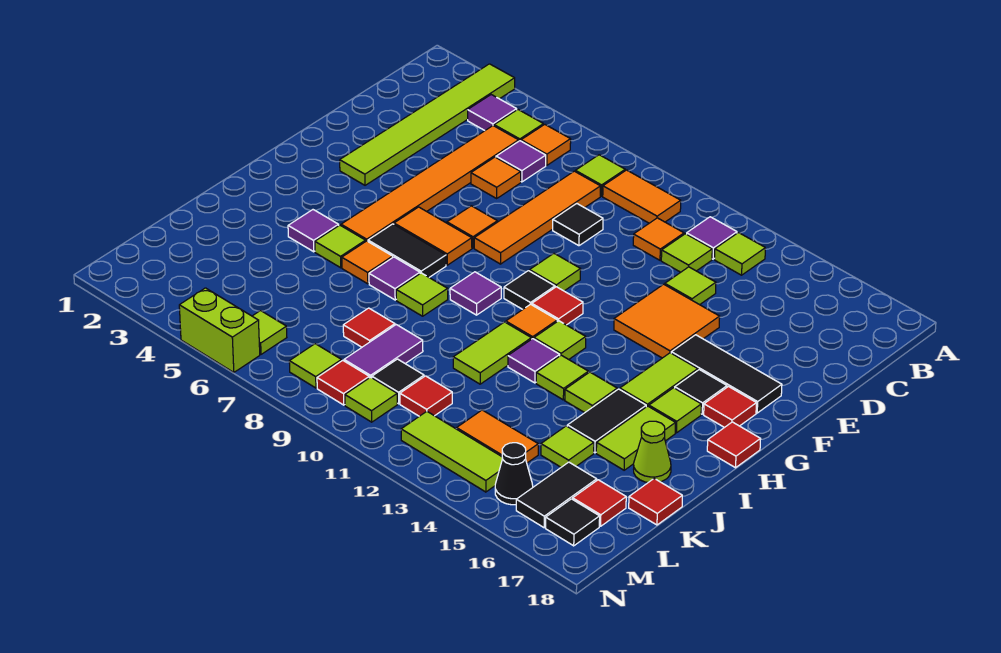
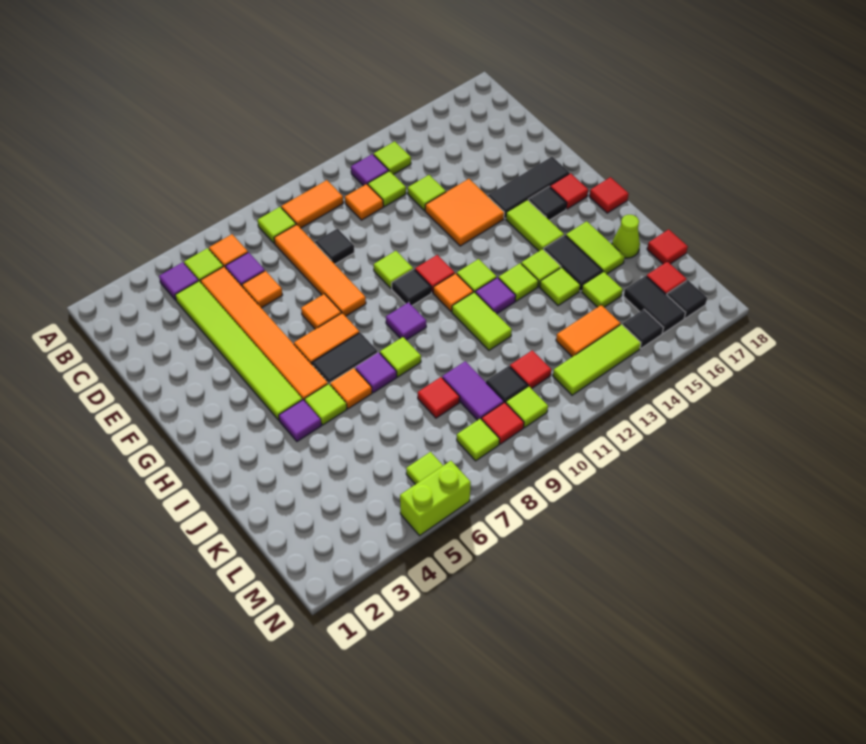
lime 1x6 tile [340,64,515,185] -> lime 1x6 tile moved to [175,281,302,420]
lime 1x1 tile [649,388,701,433] -> lime 1x1 tile moved to [540,268,580,305]
black 1x1 cone [495,443,533,505] -> black 1x1 tile [622,309,663,349]

